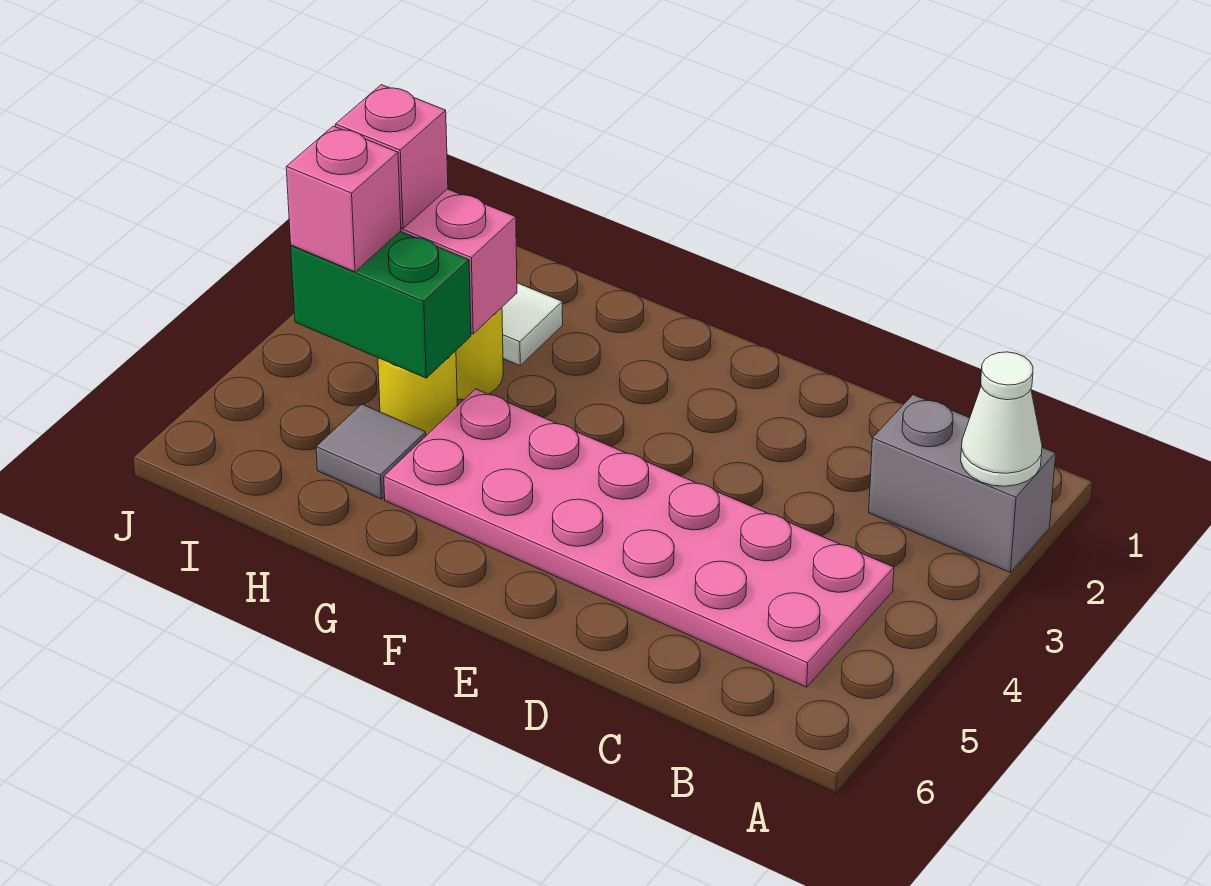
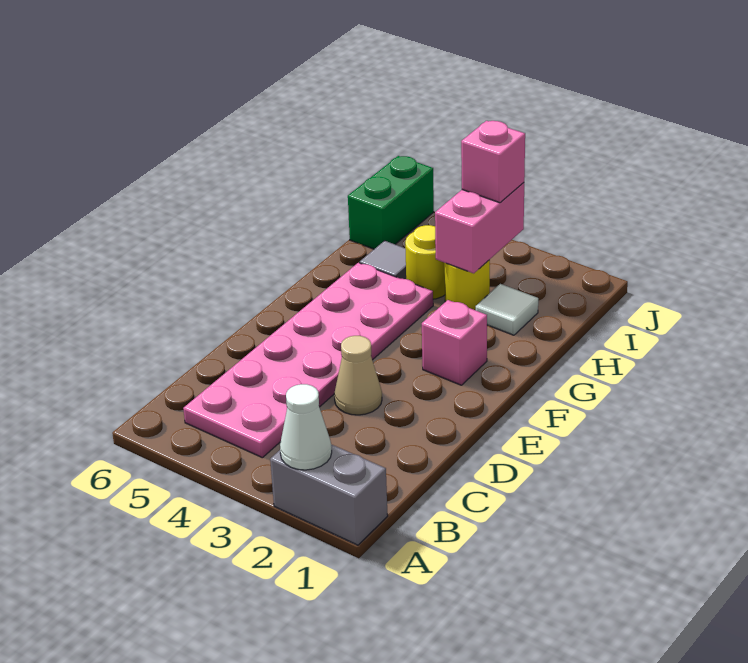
grey 1x2 brick [869,395,1056,572] -> grey 1x2 brick turned to [270,444,388,545]
none -> tan 1x1 cone [334,336,382,415]
green 1x2 brick [291,231,471,378] -> green 1x2 brick moved to [348,156,434,249]
pink 1x1 brick [286,126,401,272] -> pink 1x1 brick moved to [422,300,487,385]

